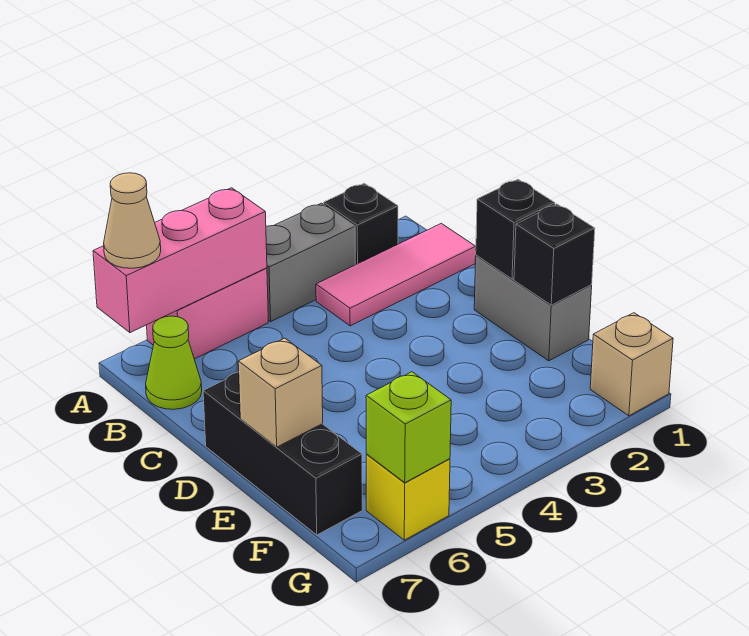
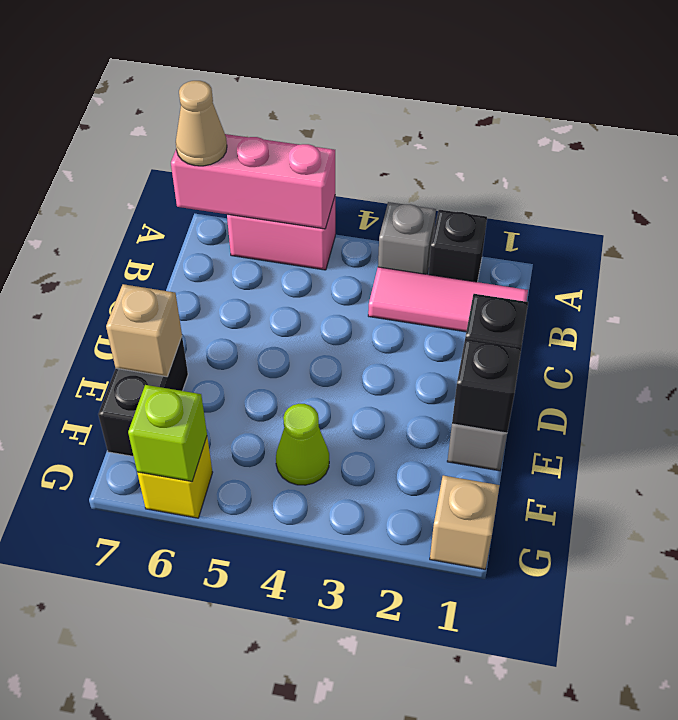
grey 1x2 brick [266,203,355,321] -> grey 1x1 brick [378,202,436,274]
lime 1x1 cone [146,316,202,409] -> lime 1x1 cone moved to [276,404,329,485]
black 1x3 brick [203,372,362,535] -> black 1x2 brick [98,337,188,456]

